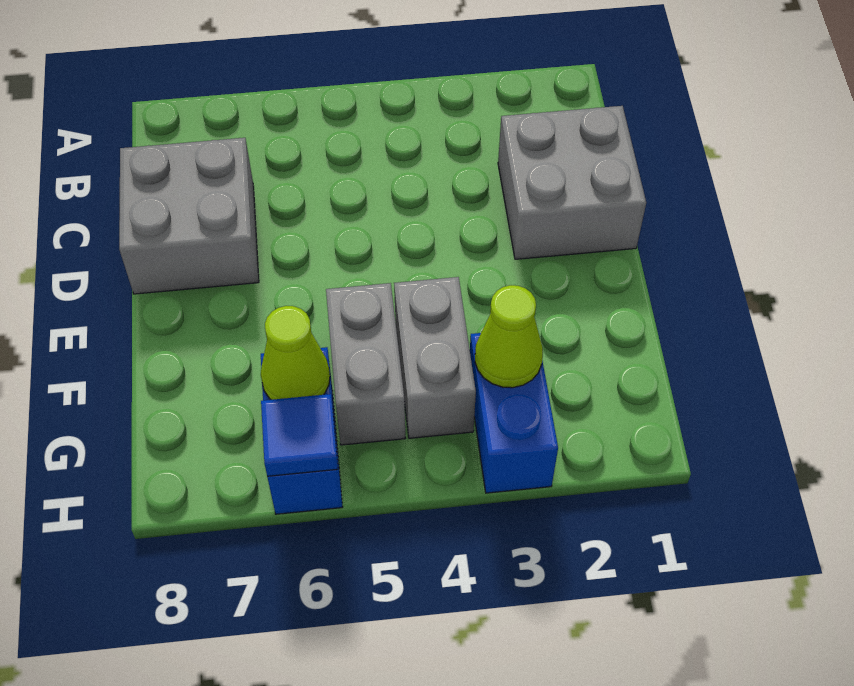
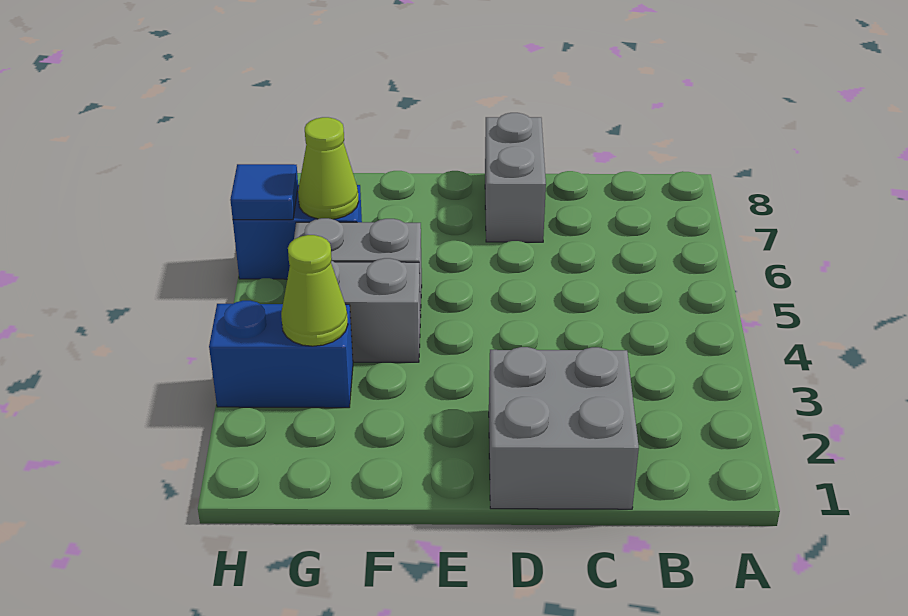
grey 2x2 brick [119,138,259,294] -> grey 1x2 brick [485,113,546,242]

